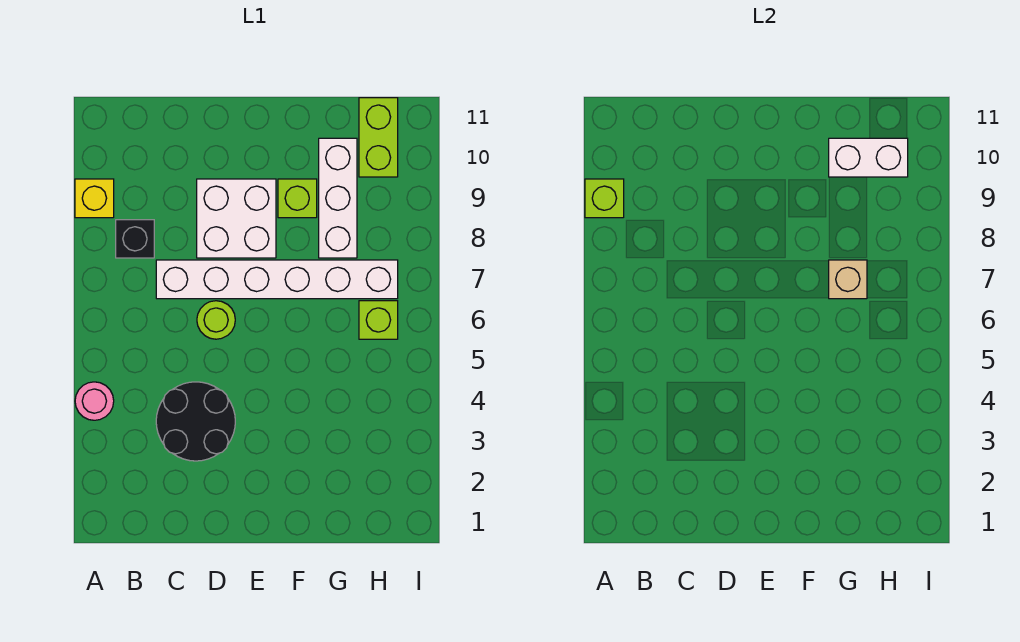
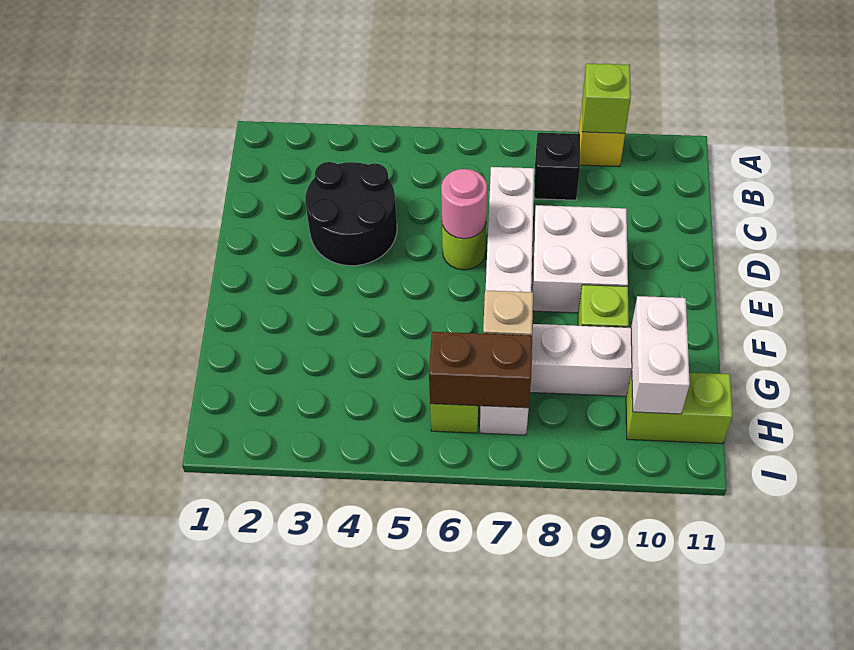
pink 1x1 round brick [75,382,114,420] -> pink 1x1 round brick moved to [441,169,487,239]
none -> brown 1x2 brick [429,332,532,408]

